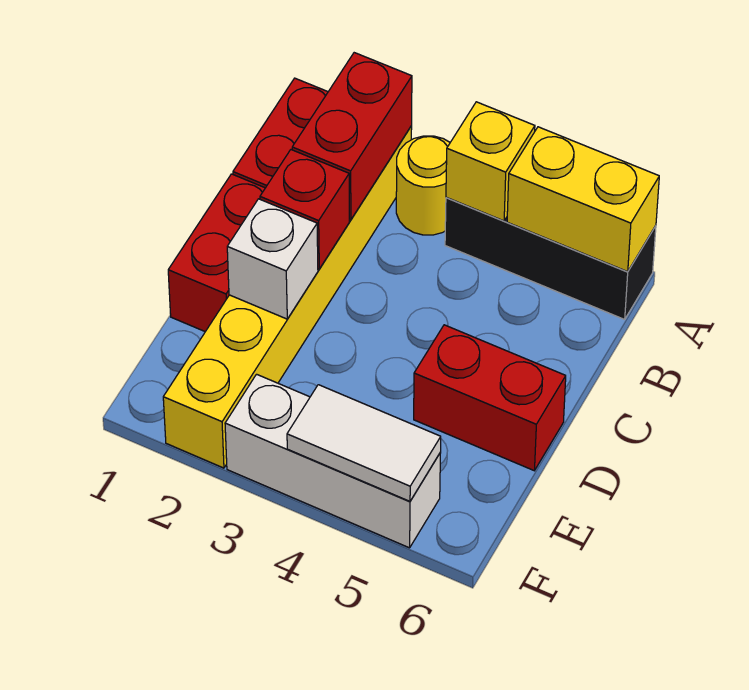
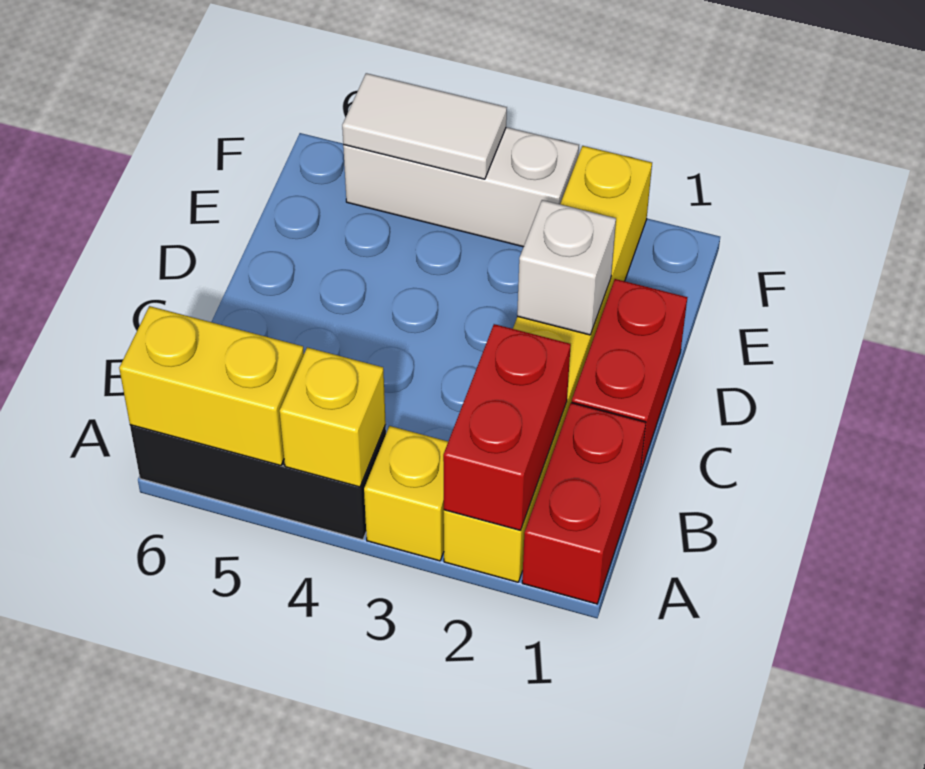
yellow 1x1 round brick [396,136,450,235] -> yellow 1x1 brick [364,426,448,561]
red 1x1 brick [260,150,349,269] -> none
red 1x2 brick [414,325,566,471] -> none

